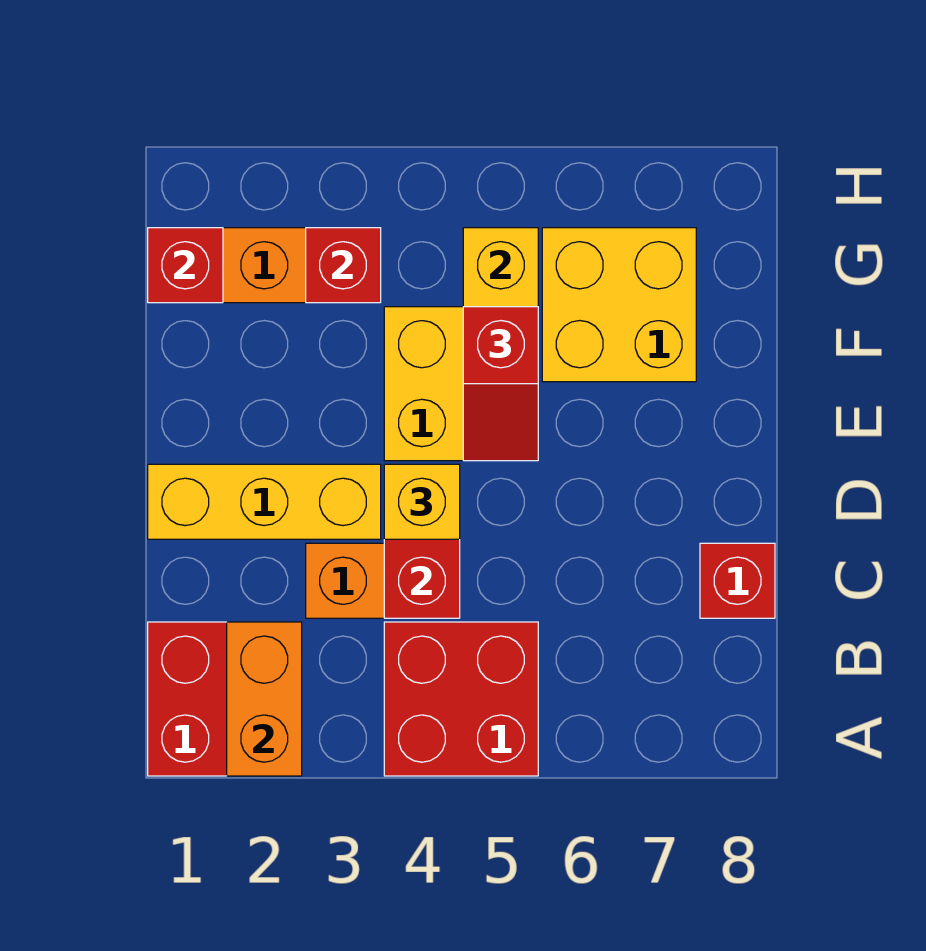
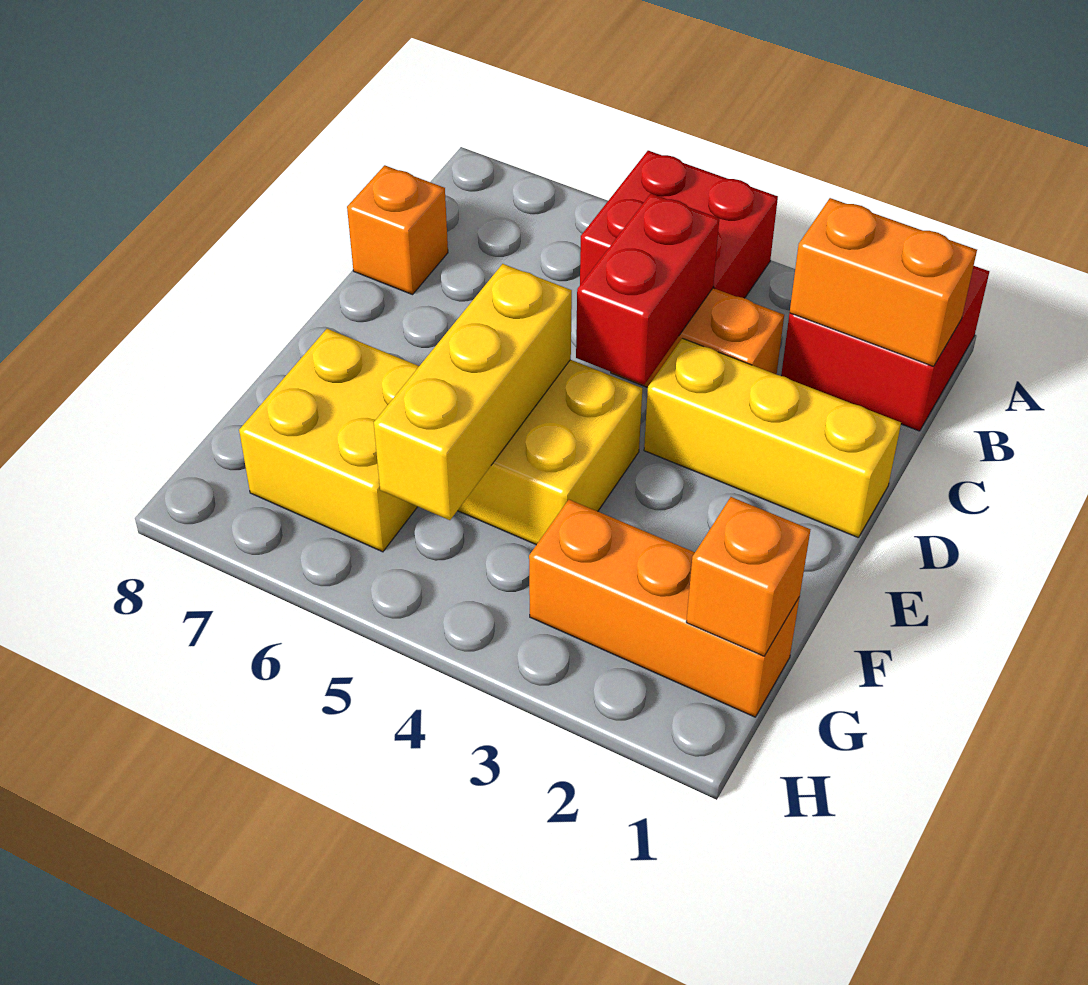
orange 1x2 brick [227,622,302,776] -> orange 1x2 brick turned to [790,198,977,366]
red 1x1 brick [700,543,775,618] -> orange 1x1 brick [347,165,448,295]
yellow 1x1 brick [384,464,460,539] -> none
red 1x2 slope [463,307,538,461] -> none
red 1x1 brick [148,228,223,303] -> orange 1x1 brick [686,497,810,656]
red 1x1 brick [306,228,381,303] -> none

